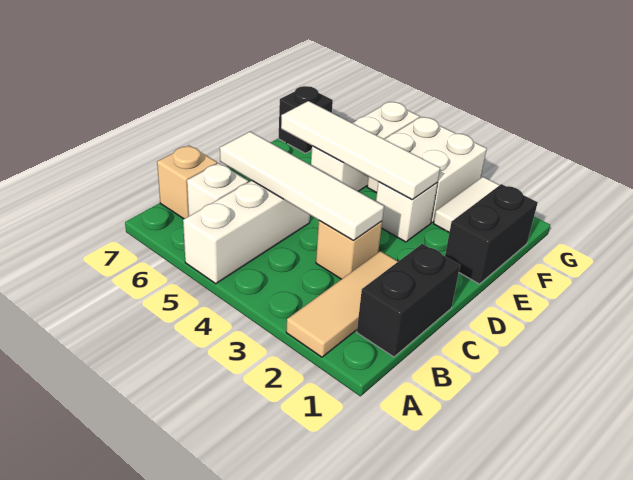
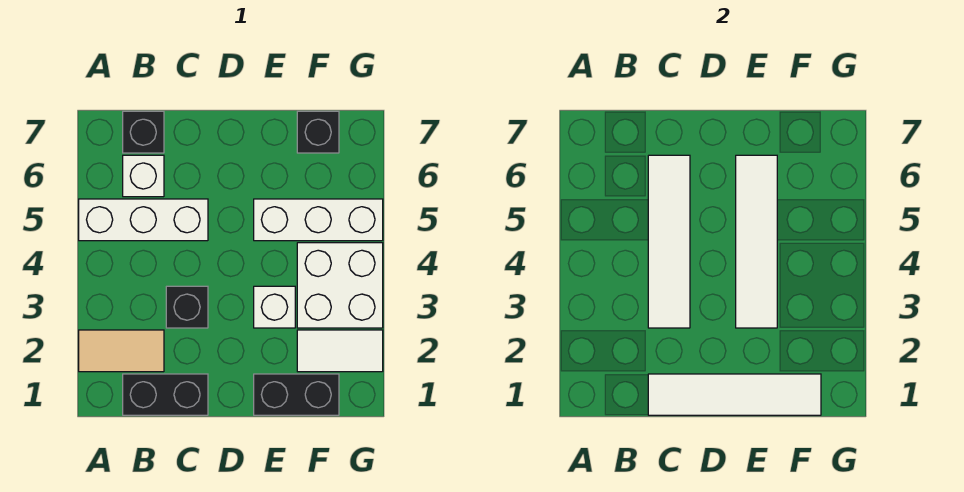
tan 1x3 tile [286,251,398,357] -> tan 1x2 tile [79,330,164,372]
tan 1x1 brick [157,145,217,219] -> black 1x1 brick [123,111,164,153]
none -> white 1x4 tile [648,374,821,415]
tan 1x1 brick [316,221,382,279] -> black 1x1 brick [166,286,208,328]

